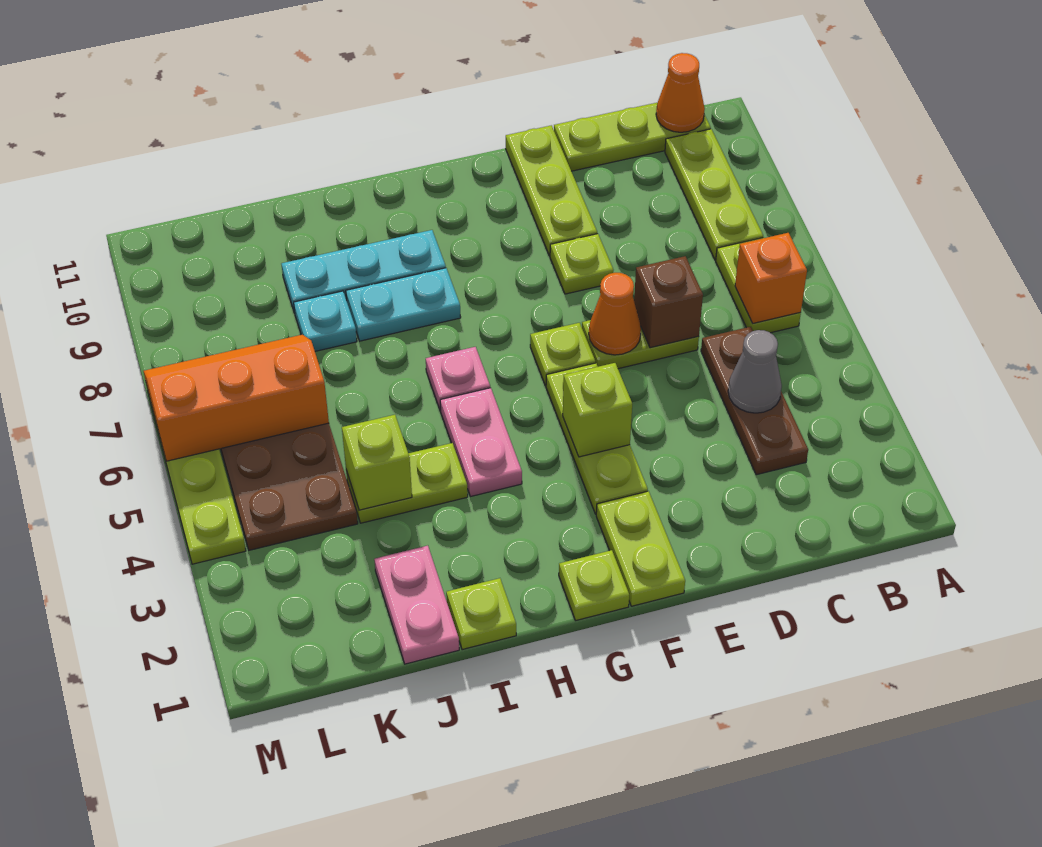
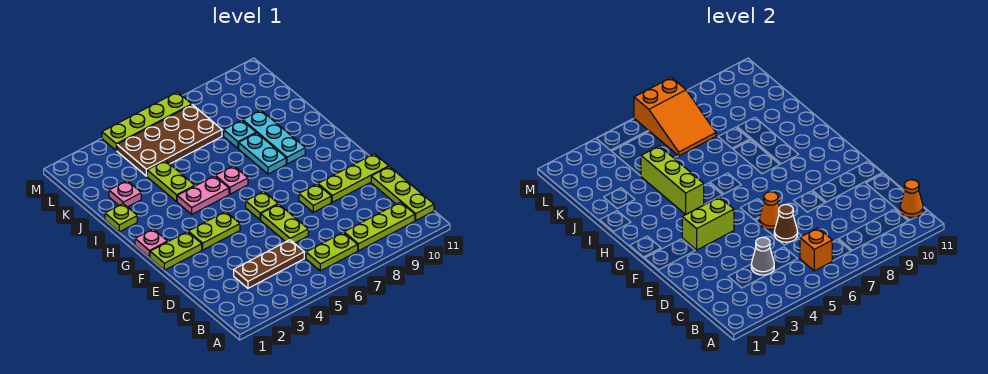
brown 1x1 brick [634,256,703,348] -> brown 1x1 cone [774,205,798,242]
lime 1x3 plate [546,363,648,514] -> lime 1x2 plate [188,212,240,250]
lime 1x1 brick [563,363,632,457] -> lime 1x2 brick [682,197,734,250]
lime 1x1 plate [559,550,629,620] -> pink 1x1 plate [135,229,168,257]
pink 1x2 plate [374,546,459,664] -> pink 1x1 plate [109,181,141,207]
lime 1x1 brick [342,415,412,510] -> lime 1x3 brick [641,146,704,215]
orange 2x3 slope [144,335,329,461] -> orange 2x3 slope turned to [634,77,716,156]

